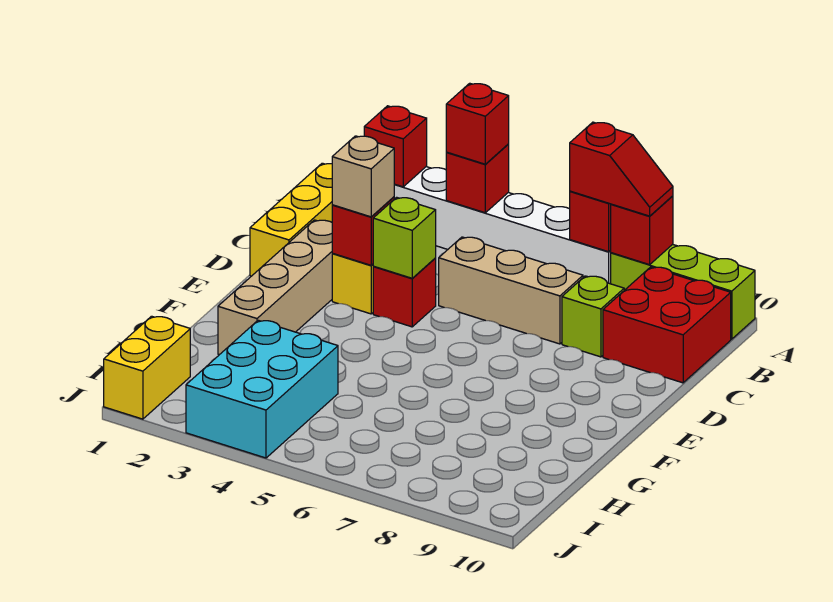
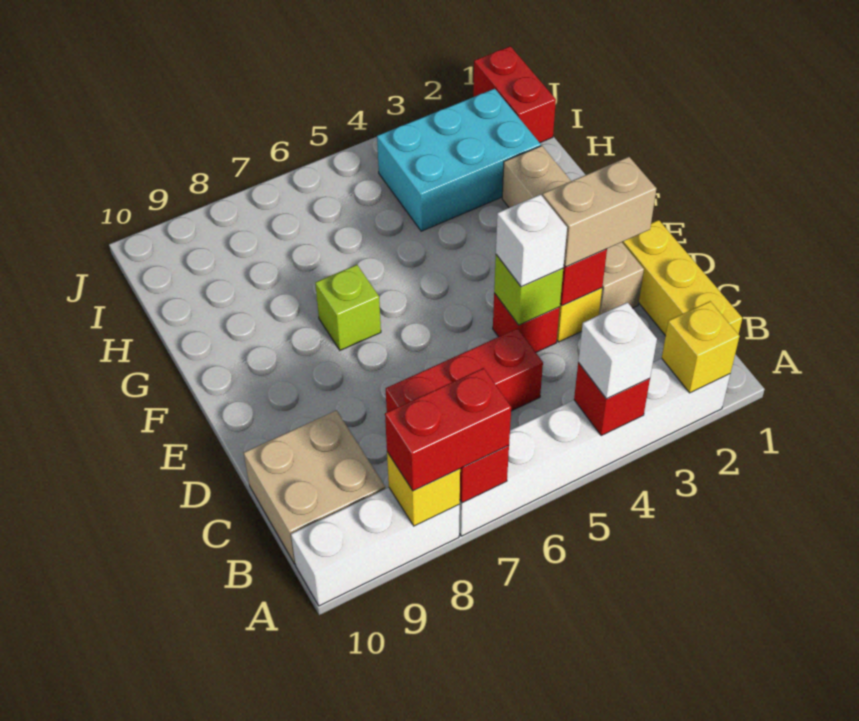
red 1x1 brick [364,106,427,187] -> yellow 1x1 brick [662,301,740,393]
red 1x1 brick [446,83,509,164] -> white 1x1 brick [578,302,657,399]
red 1x2 slope [570,122,673,216] -> red 1x2 brick [385,368,511,491]
lime 1x3 brick [611,244,755,339] -> white 1x3 brick [291,488,460,606]
red 1x1 brick [610,196,673,265] -> yellow 1x1 brick [387,452,460,526]
red 2x2 brick [603,267,731,383] -> tan 2x2 brick [244,410,385,564]
tan 1x3 brick [439,237,583,344] -> red 1x3 brick [386,328,543,412]
lime 1x1 brick [562,276,624,357] -> lime 1x1 brick moved to [315,265,381,350]
tan 1x1 brick [332,136,395,217] -> tan 1x2 brick [543,157,657,267]
none -> white 1x1 brick [496,194,567,287]
cyan 2x3 brick [186,320,338,458] -> cyan 2x3 brick turned to [377,89,541,231]
yellow 1x2 brick [104,316,190,419] -> red 1x2 brick [473,46,556,143]

